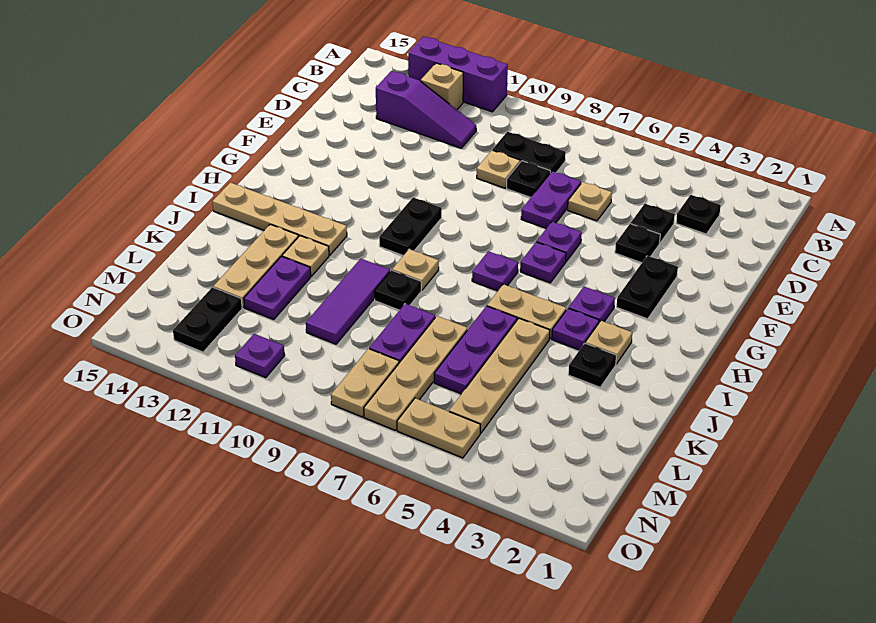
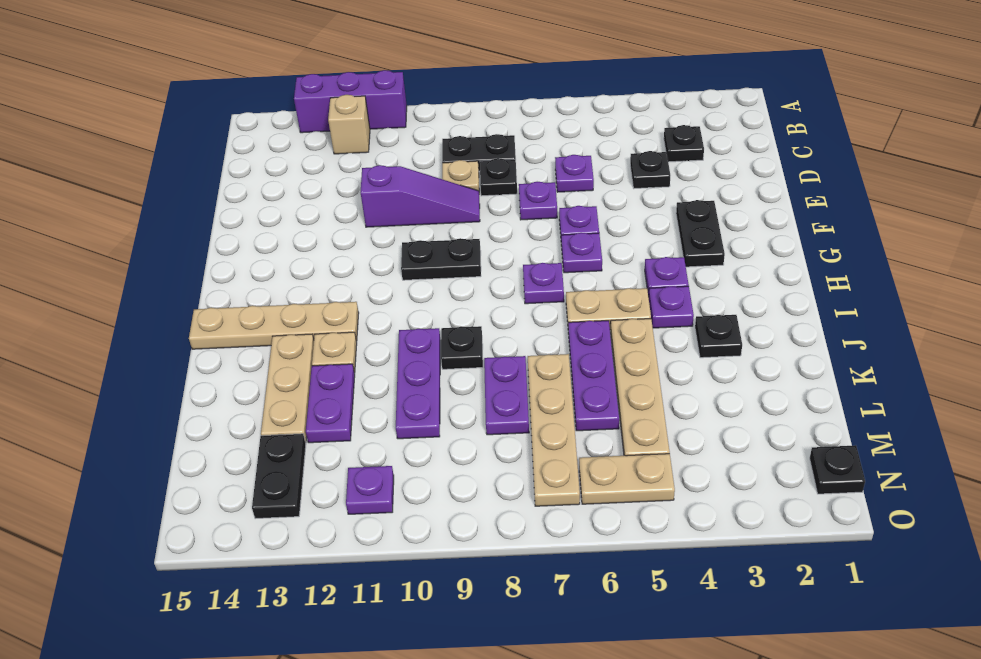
purple 1x3 slope [376,71,476,148] -> purple 1x3 slope moved to [361,165,480,227]
tan 1x1 plate [568,182,612,221] -> purple 1x1 plate [555,155,594,192]
purple 1x2 plate [521,171,581,228] -> purple 1x1 plate [519,182,557,220]
black 1x1 plate [615,224,660,263] -> black 1x1 plate moved to [810,445,865,494]
black 1x2 plate [379,197,442,256] -> black 1x2 plate turned to [401,238,481,280]
tan 1x1 plate [585,321,632,364] -> none
tan 1x1 plate [392,249,439,290] -> none
purple 1x3 tile [306,259,390,344] -> purple 1x3 plate [396,328,440,439]
tan 1x2 plate [331,349,399,417] -> none

